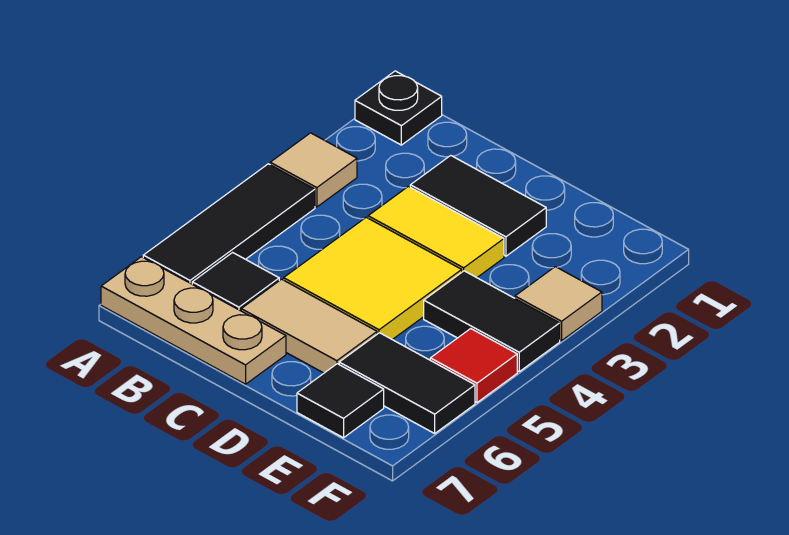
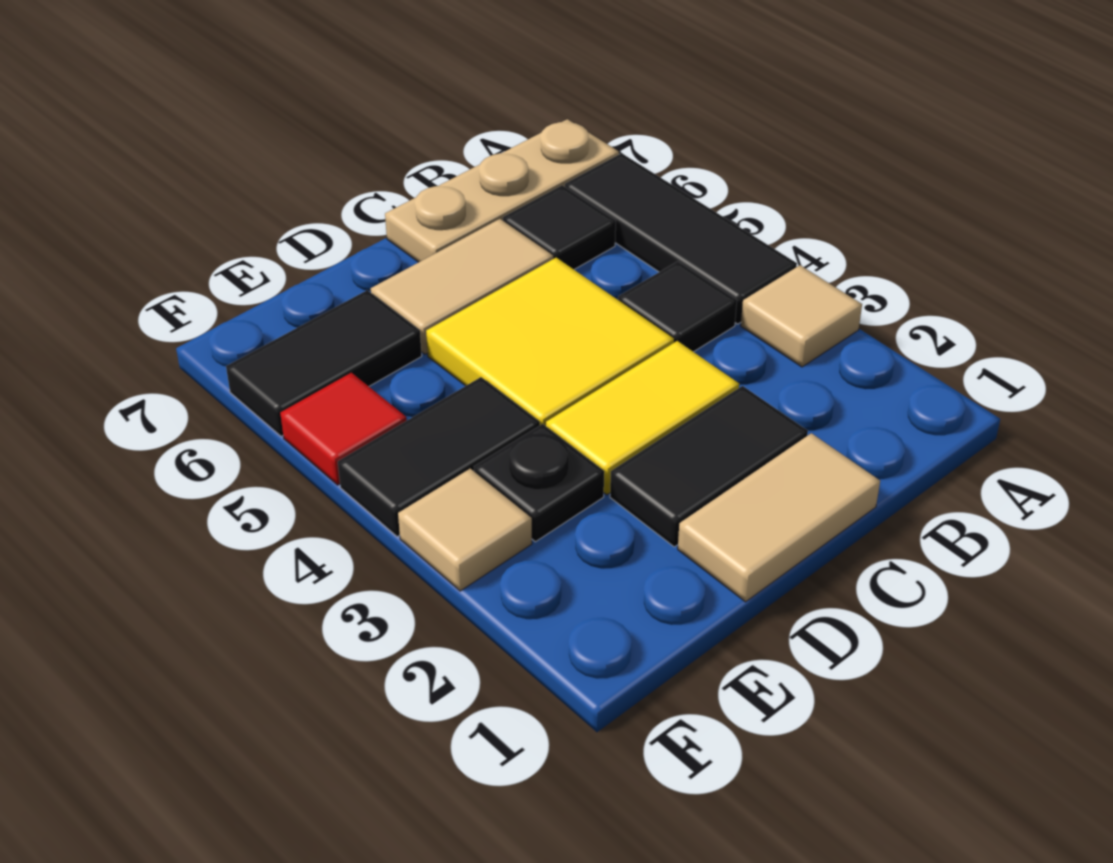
black 1x1 plate [355,71,442,145] -> black 1x1 plate moved to [474,424,604,542]
none -> tan 1x2 tile [678,433,880,602]
black 1x1 tile [297,364,384,438] -> black 1x1 tile moved to [618,261,737,352]

